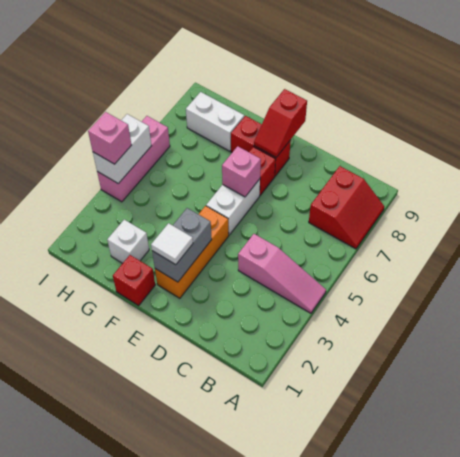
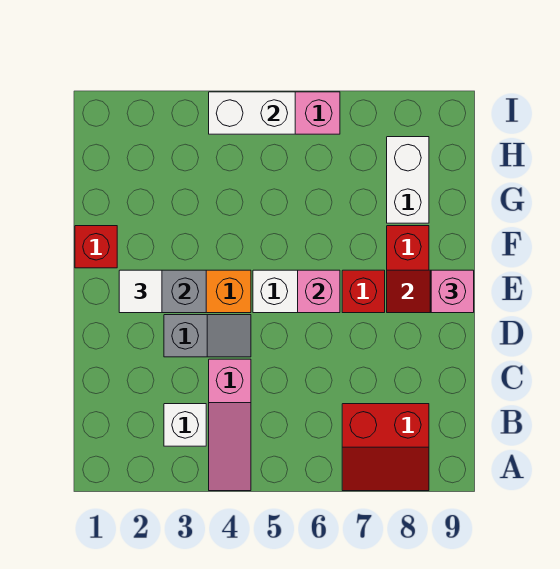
none -> grey 1x2 slope [164,315,251,357]
white 1x1 brick [107,220,149,263] -> white 1x1 brick moved to [164,404,206,446]
pink 1x1 brick [88,112,131,164] -> pink 1x1 brick moved to [431,270,474,313]

